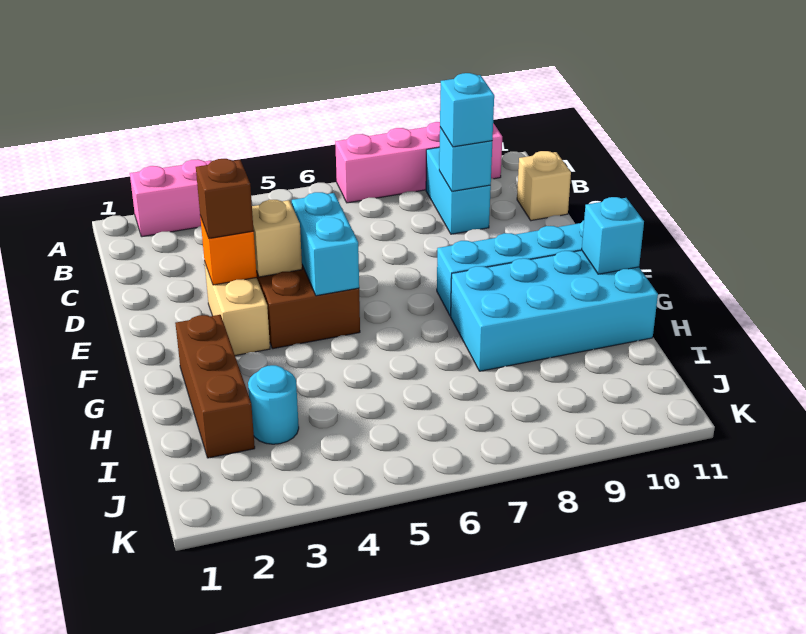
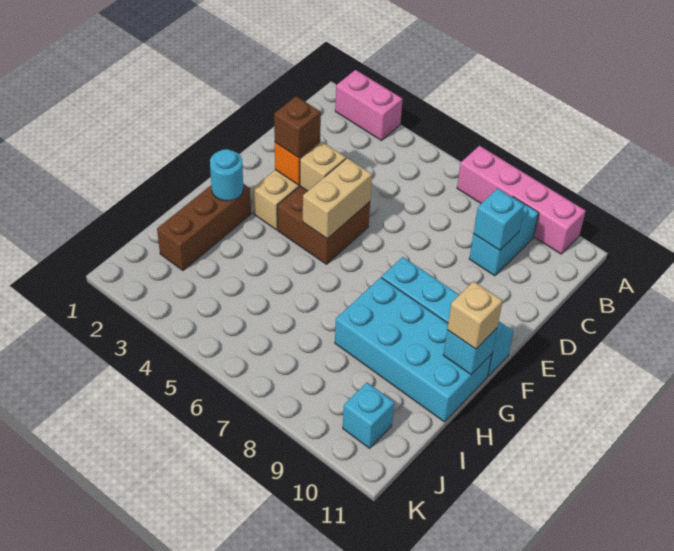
cyan 1x1 brick [440,73,494,147] -> cyan 1x1 brick moved to [343,383,394,448]
tan 1x1 brick [517,151,571,221] -> tan 1x1 brick moved to [447,281,503,349]
cyan 1x2 brick [292,192,359,296] -> tan 1x2 brick [303,158,372,239]
cyan 1x1 round brick [248,365,299,444] -> cyan 1x1 round brick moved to [210,149,243,201]

